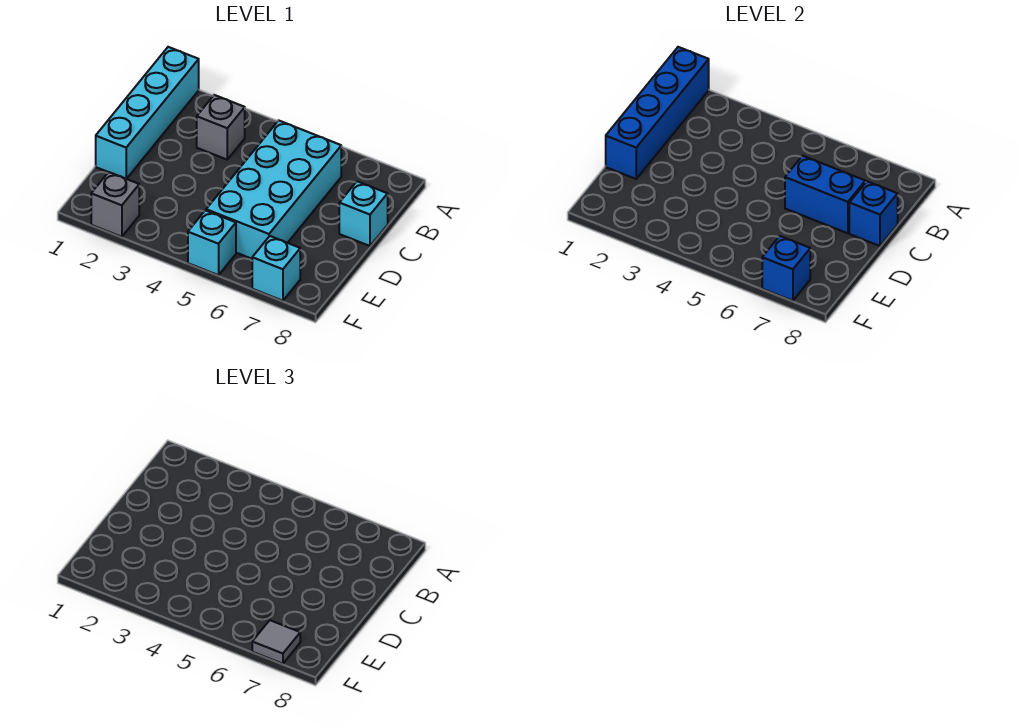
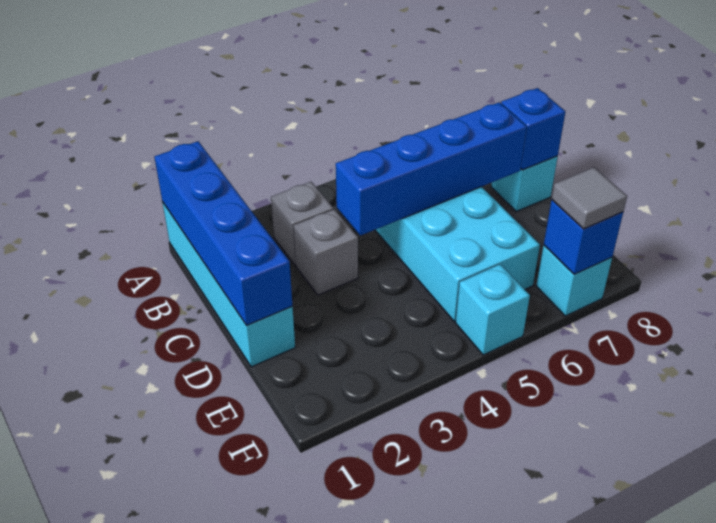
blue 1x2 brick [785,156,866,233] -> blue 1x4 brick [336,102,527,236]
grey 1x1 brick [91,172,139,237] -> grey 1x1 brick moved to [293,209,358,295]

